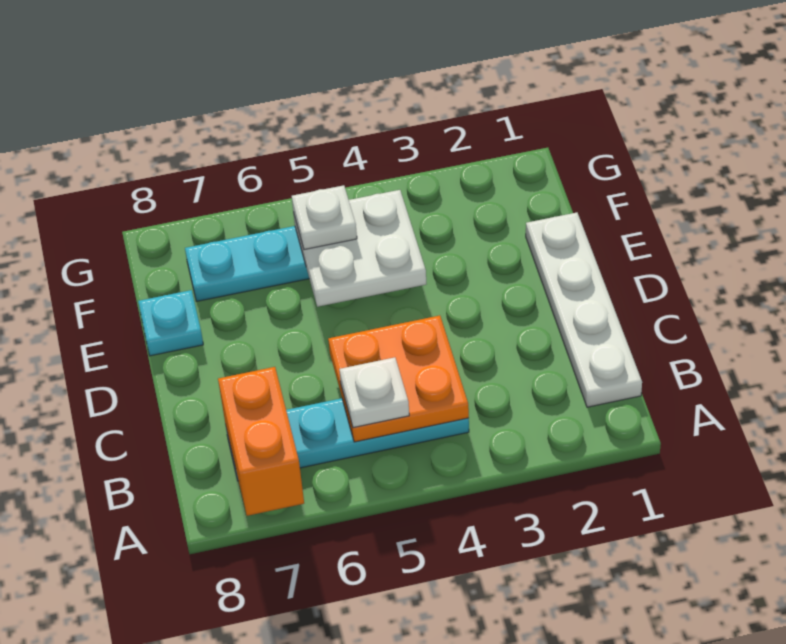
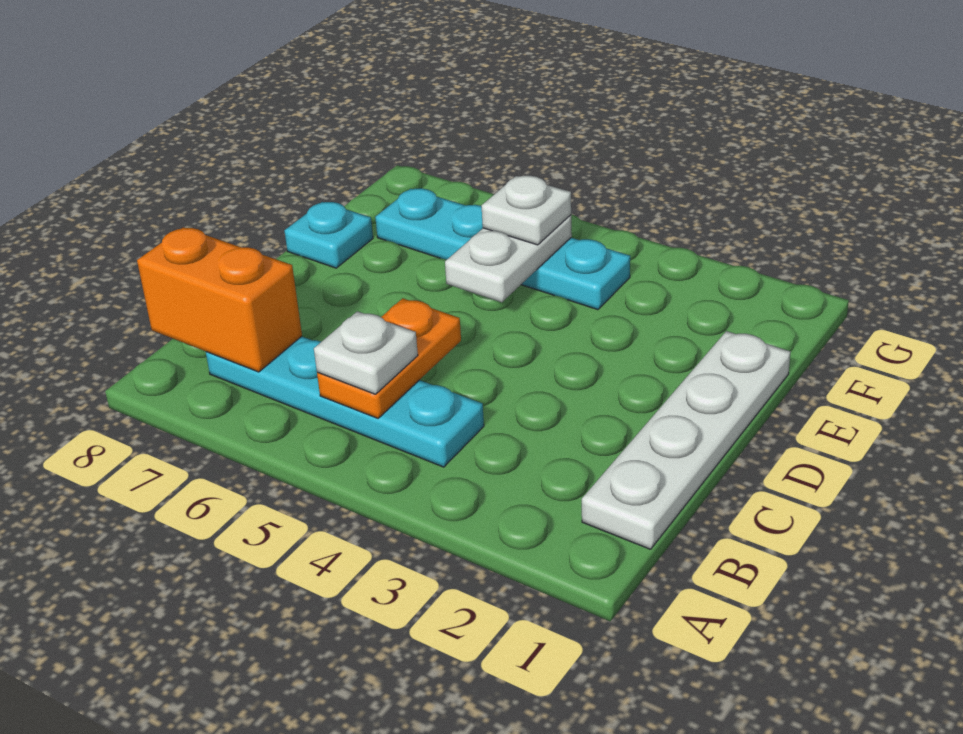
orange 1x2 brick [218,367,304,516] -> orange 1x2 brick turned to [137,227,302,372]
orange 2x2 plate [328,316,469,442] -> orange 1x2 plate [317,298,461,418]
white 2x2 plate [293,190,426,307] -> white 1x2 plate [445,215,572,302]

